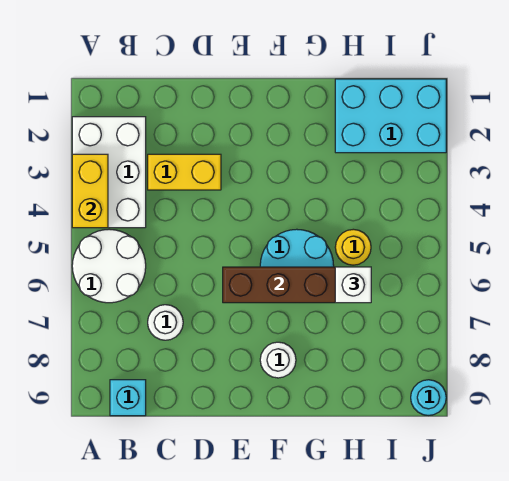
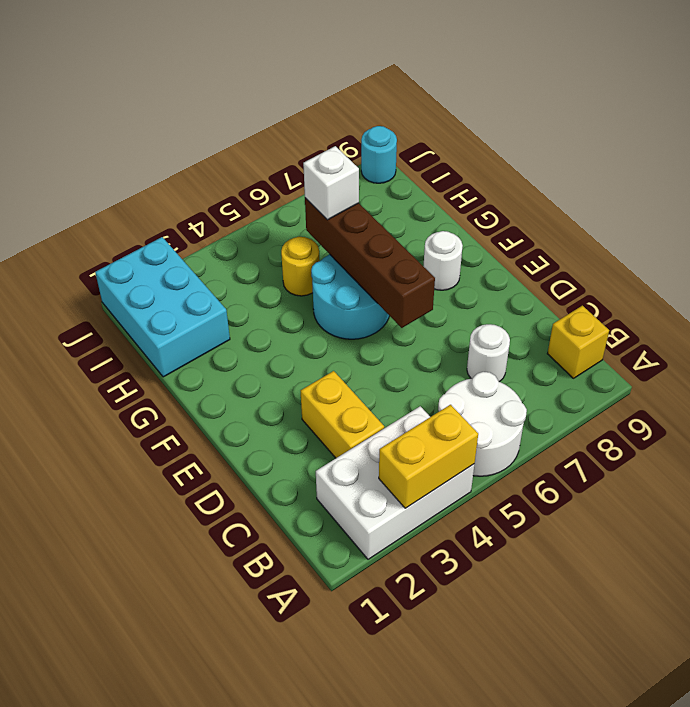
cyan 1x1 brick [110,380,146,416] -> yellow 1x1 brick [547,306,609,378]

